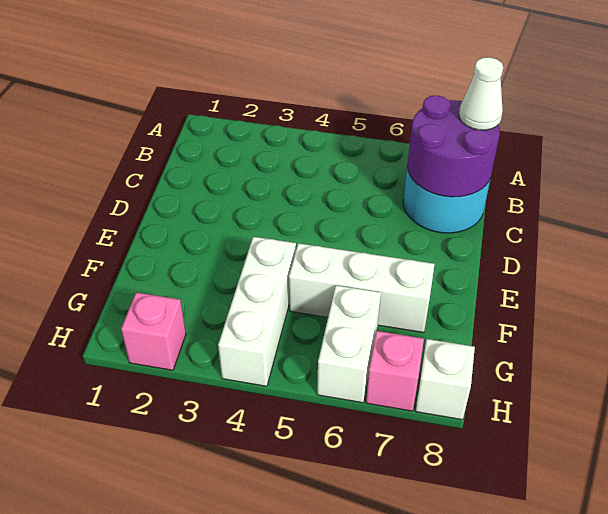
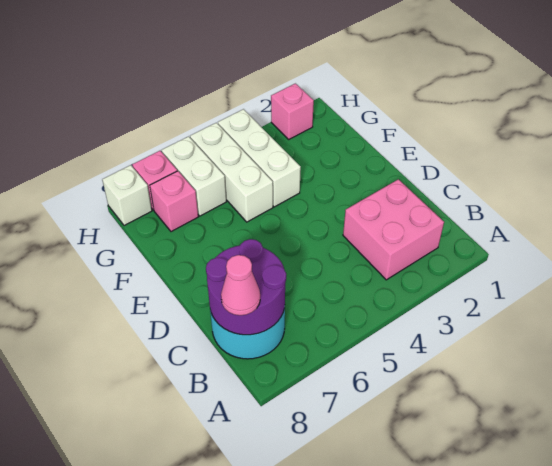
none -> pink 2x2 brick [343,179,444,280]
white 1x1 cone [459,57,503,130] -> pink 1x1 cone [221,255,260,315]
white 1x3 brick [289,243,435,333] -> white 1x3 brick turned to [190,123,273,222]
none -> pink 1x1 brick [150,171,198,232]

